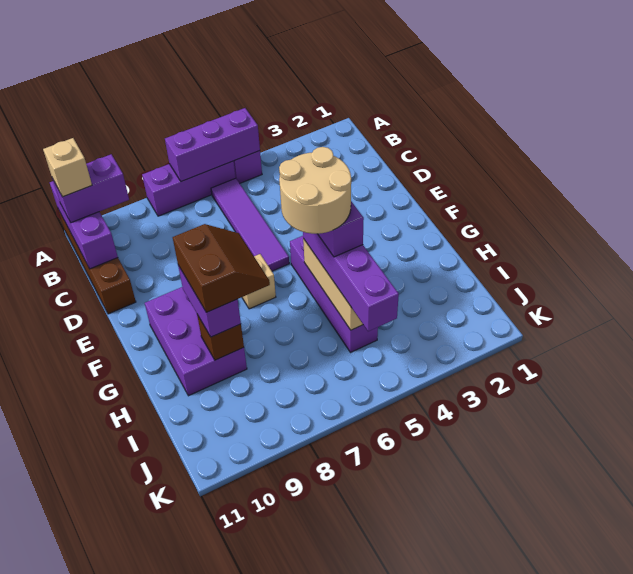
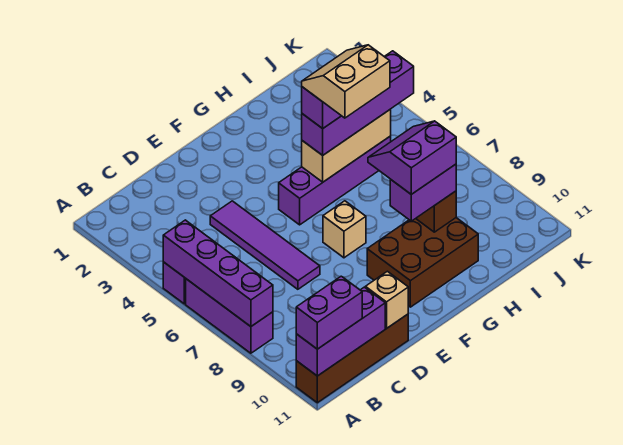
purple 1x3 brick [165,108,260,182] -> purple 1x4 brick [163,220,273,326]
purple 1x4 tile [211,178,289,271] -> purple 1x4 tile turned to [210,201,320,289]
purple 1x2 brick [52,154,129,223] -> purple 1x2 brick turned to [296,276,362,349]
tan 1x1 brick [43,138,92,197] -> tan 1x1 brick moved to [365,271,408,328]
purple 2x3 brick [145,287,247,396] -> brown 2x3 brick [367,218,478,307]
tan 2x2 round brick [279,147,351,234] -> tan 2x2 slope [302,45,390,118]
brown 2x2 slope [173,224,270,312] -> purple 2x2 slope [368,121,456,194]

